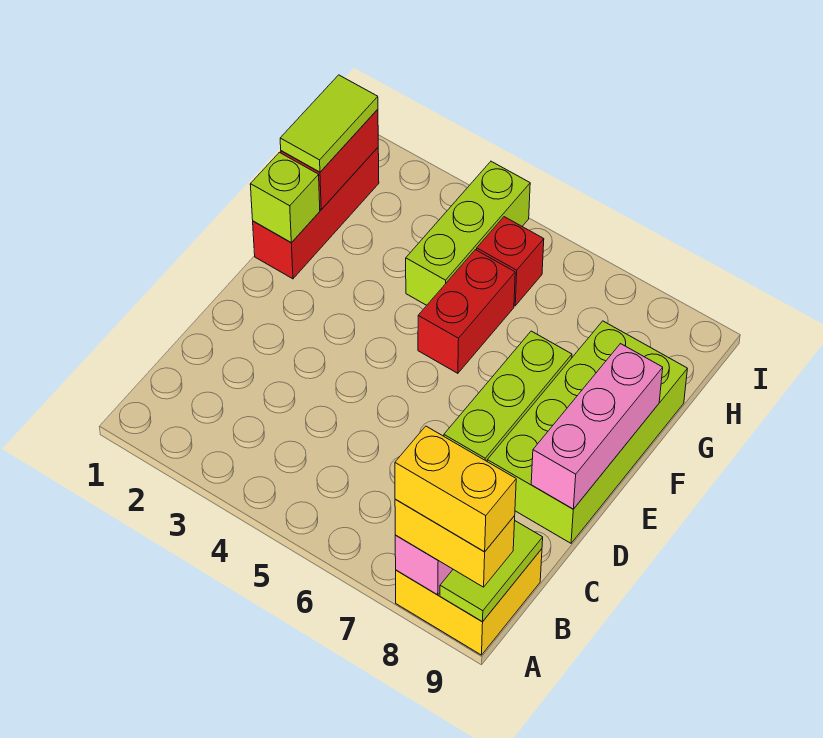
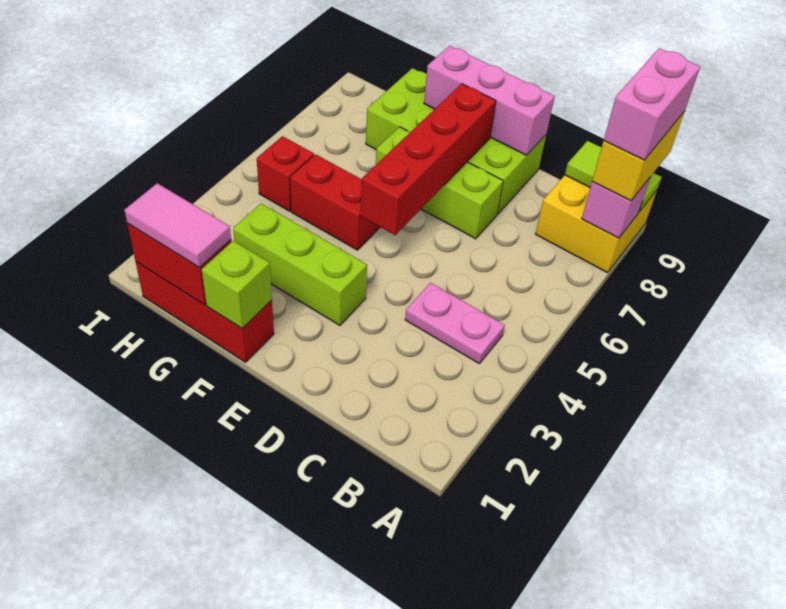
yellow 1x2 brick [395,426,516,552] -> pink 1x2 brick [604,48,700,160]
none -> pink 1x2 plate [405,283,505,364]
none -> red 1x4 brick [360,84,496,235]
lime 1x2 tile [280,75,378,172] -> pink 1x2 tile [124,183,231,267]
lime 1x3 brick [406,161,530,305] -> lime 1x3 brick moved to [233,203,367,325]

